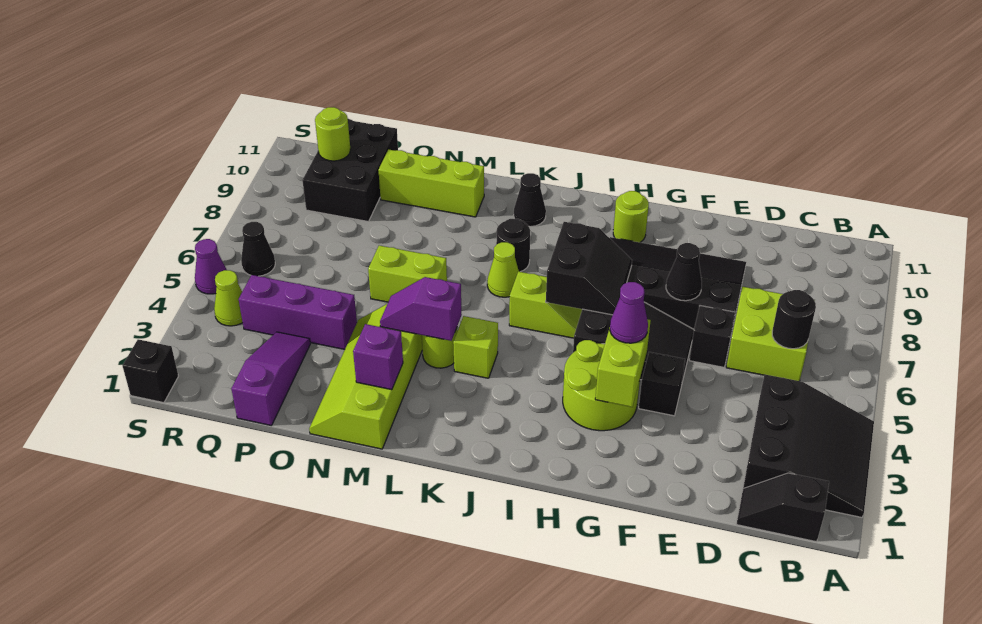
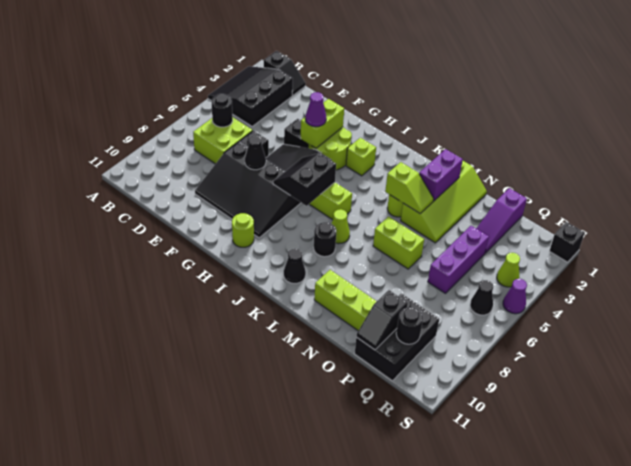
lime 1x1 brick [453,316,498,378] -> lime 1x1 brick moved to [346,138,376,176]
purple 1x2 slope [380,277,462,341] -> lime 1x2 slope [385,162,434,213]
purple 1x1 brick [353,324,403,390] -> purple 1x2 brick [419,149,463,201]
purple 1x3 brick [239,275,357,349] -> purple 1x3 brick turned to [428,226,489,293]
none -> black 1x2 slope [356,290,408,350]
lime 1x1 round brick [315,107,350,161] -> black 1x1 round brick [396,307,423,344]

